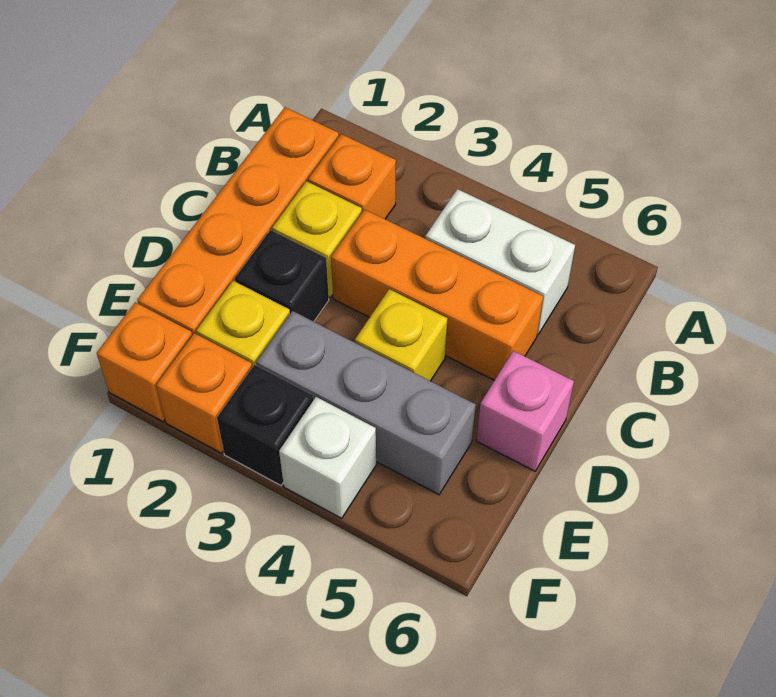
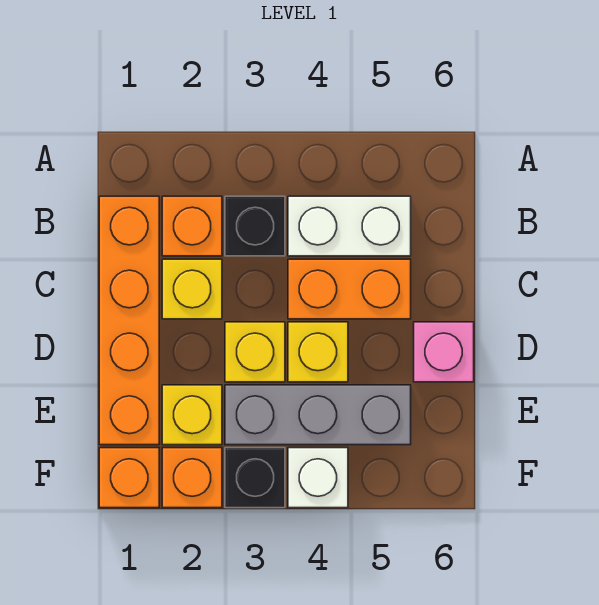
orange 1x3 brick [331,209,543,380] -> orange 1x2 brick [288,259,411,319]
black 1x1 brick [235,230,329,322] -> black 1x1 brick moved to [225,196,285,256]
none -> yellow 1x1 brick [225,322,285,382]

